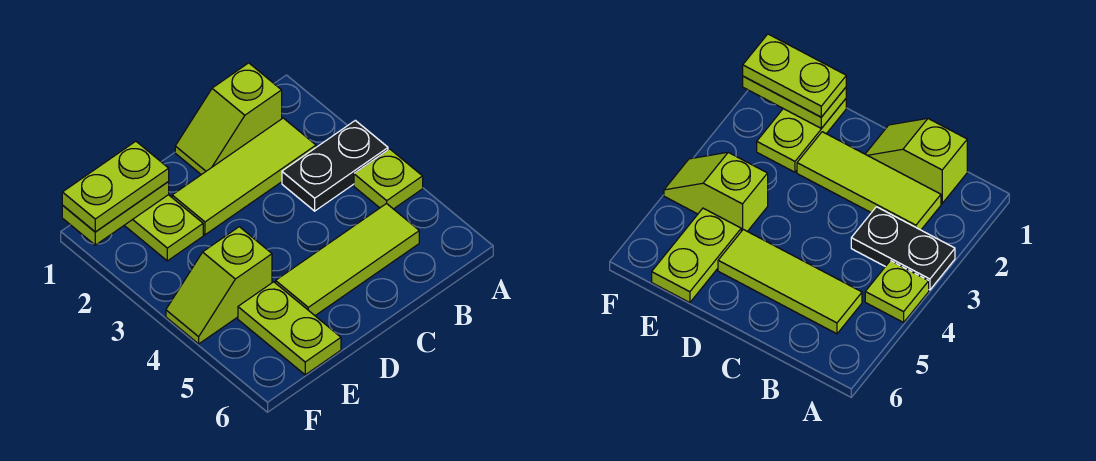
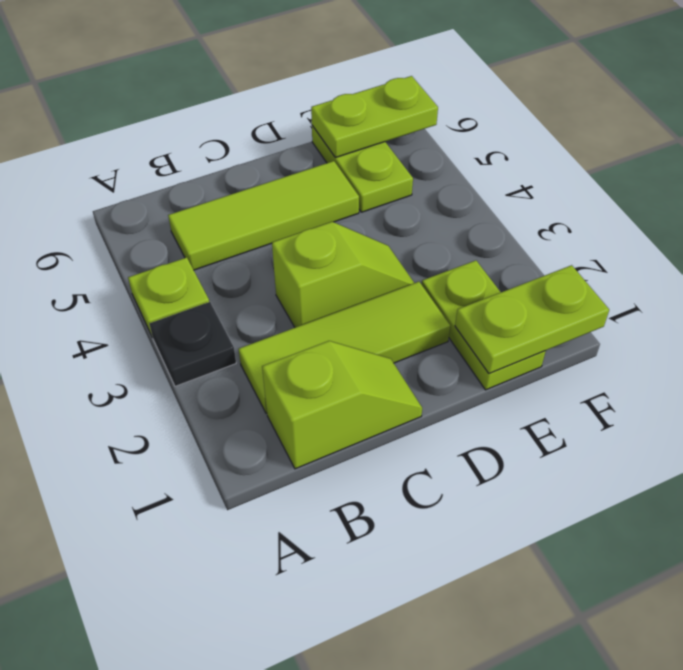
black 1x2 plate [282,120,388,211] -> black 1x1 plate [150,302,236,386]
lime 1x2 plate [62,141,169,232] -> lime 1x2 plate moved to [311,76,438,158]
lime 1x2 slope [166,227,272,344] -> lime 1x2 slope moved to [272,222,414,327]

